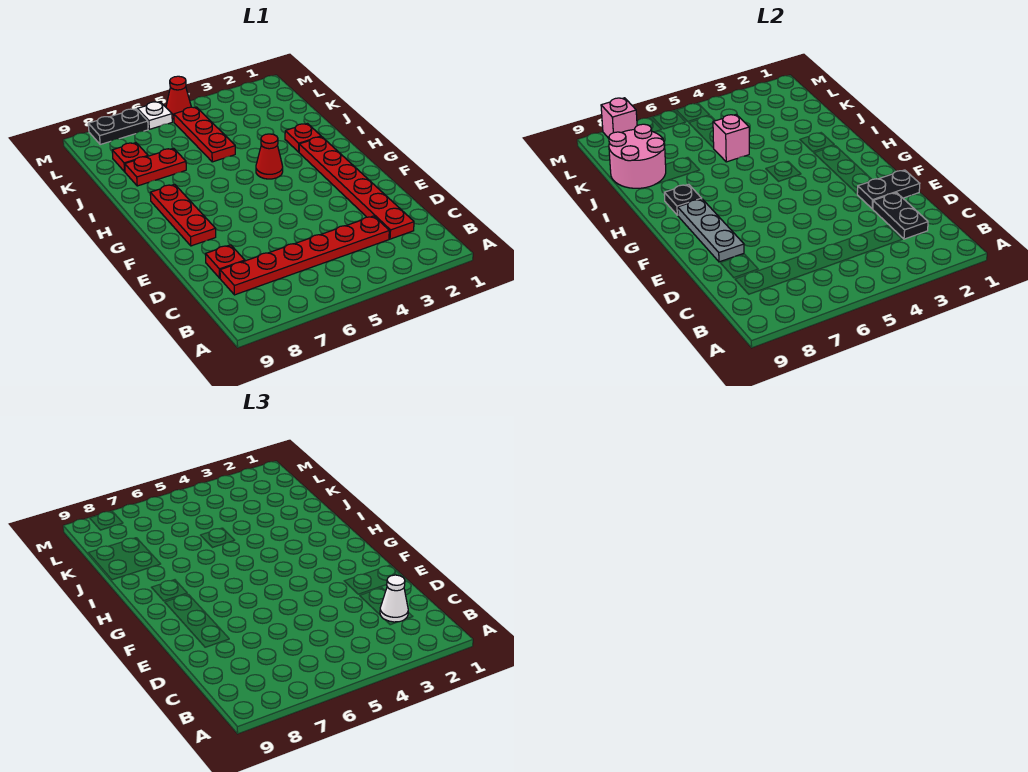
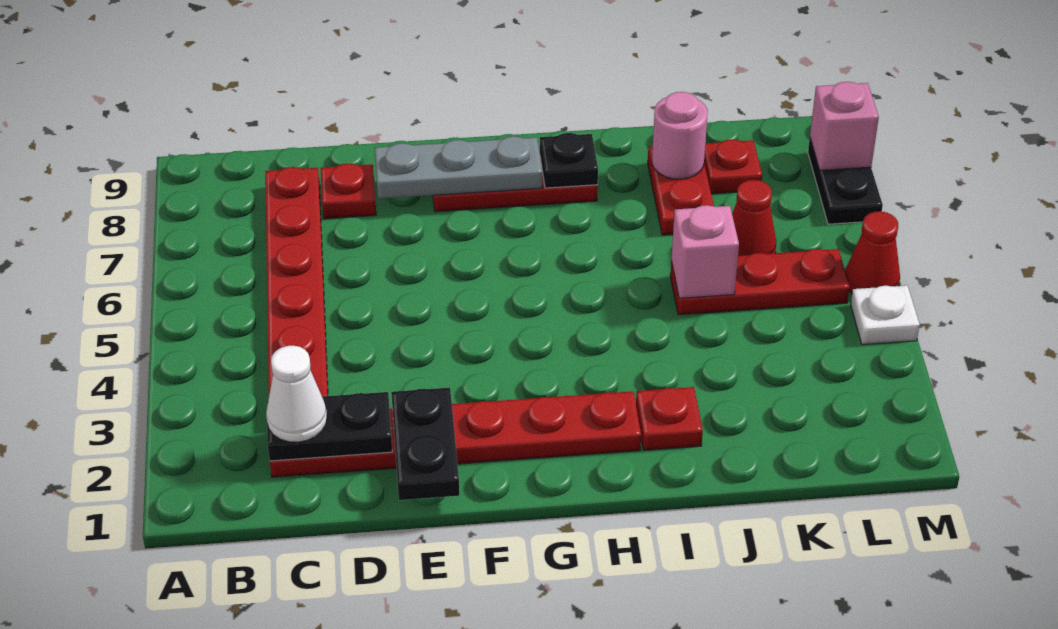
red 1x1 cone [256,134,283,179] -> red 1x1 cone moved to [732,180,776,256]
pink 2x2 round brick [609,124,666,188] -> pink 1x1 round brick [652,92,708,179]
white 1x1 plate [137,102,172,129] -> white 1x1 plate moved to [851,285,920,345]

